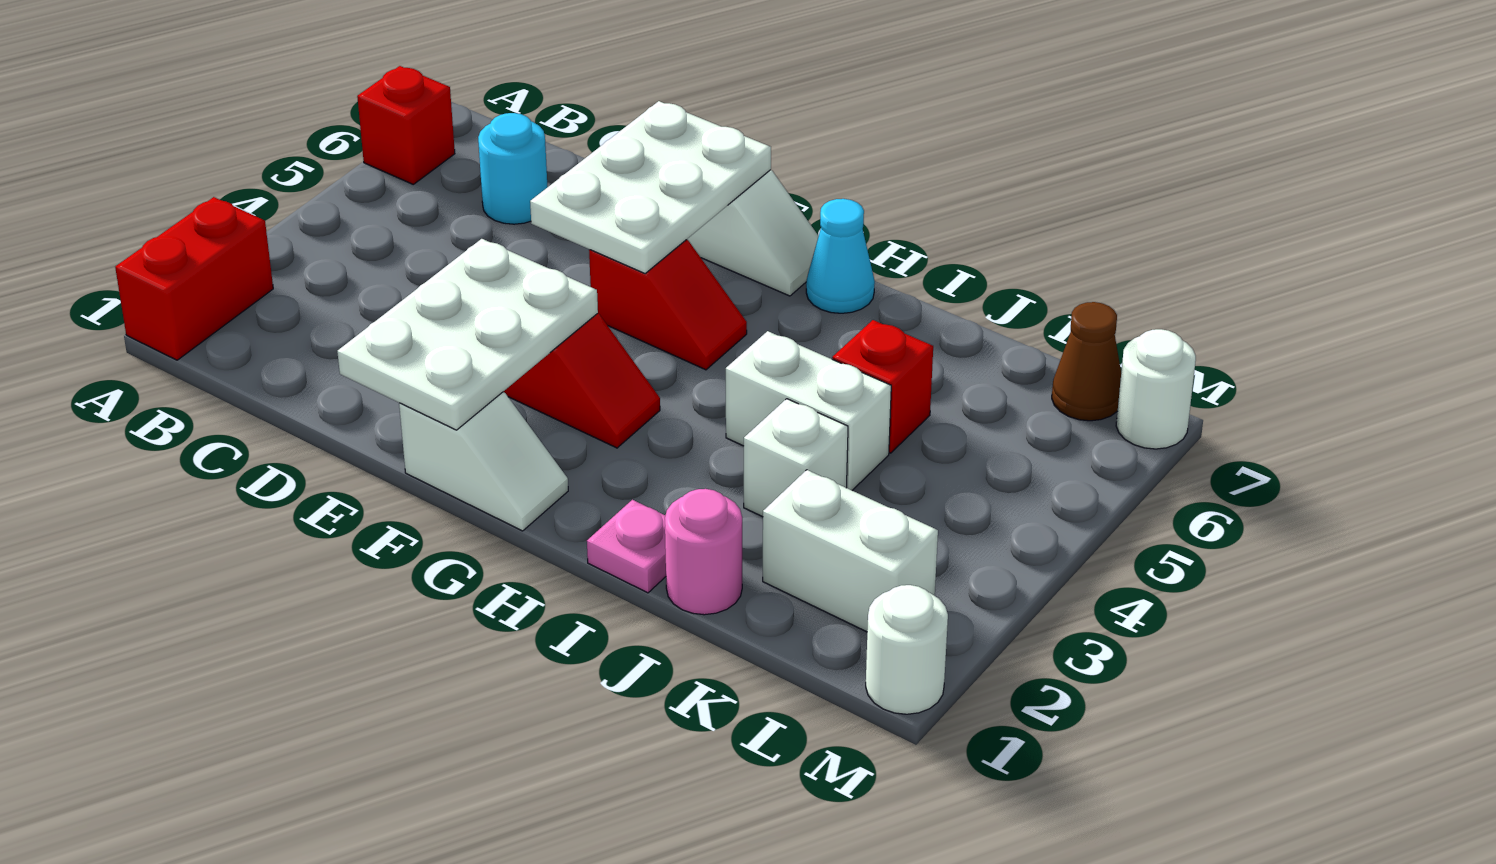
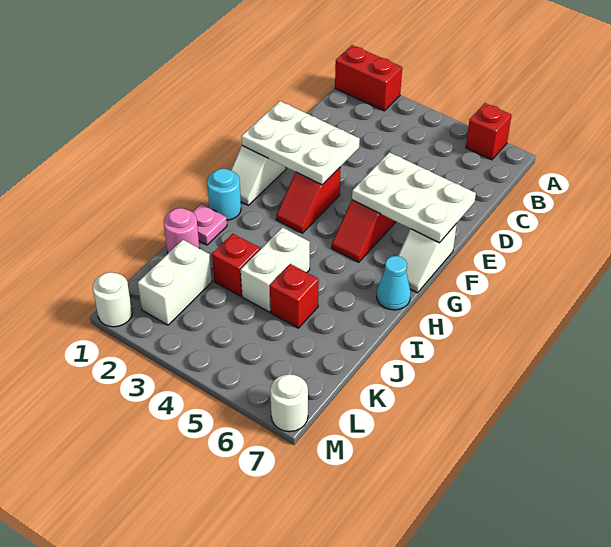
cyan 1x1 round brick [478,113,548,224] -> cyan 1x1 round brick moved to [207,169,241,220]
white 1x1 brick [744,399,848,517] -> red 1x1 brick [212,234,260,296]
brown 1x1 cone [1052,302,1121,421] -> none

